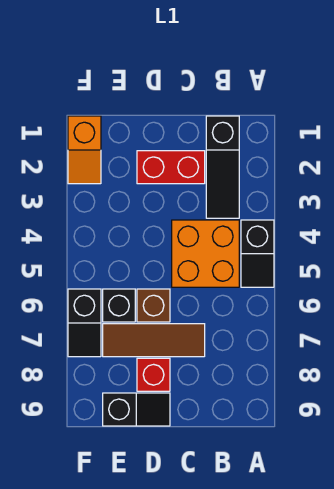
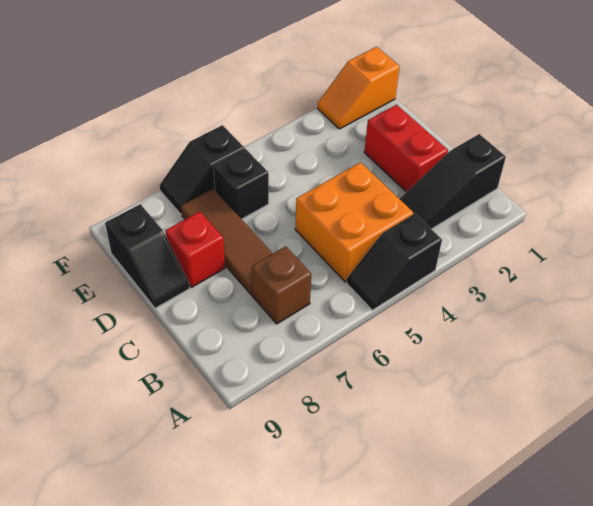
brown 1x1 brick [137,289,170,322] -> brown 1x1 brick moved to [252,246,311,324]

